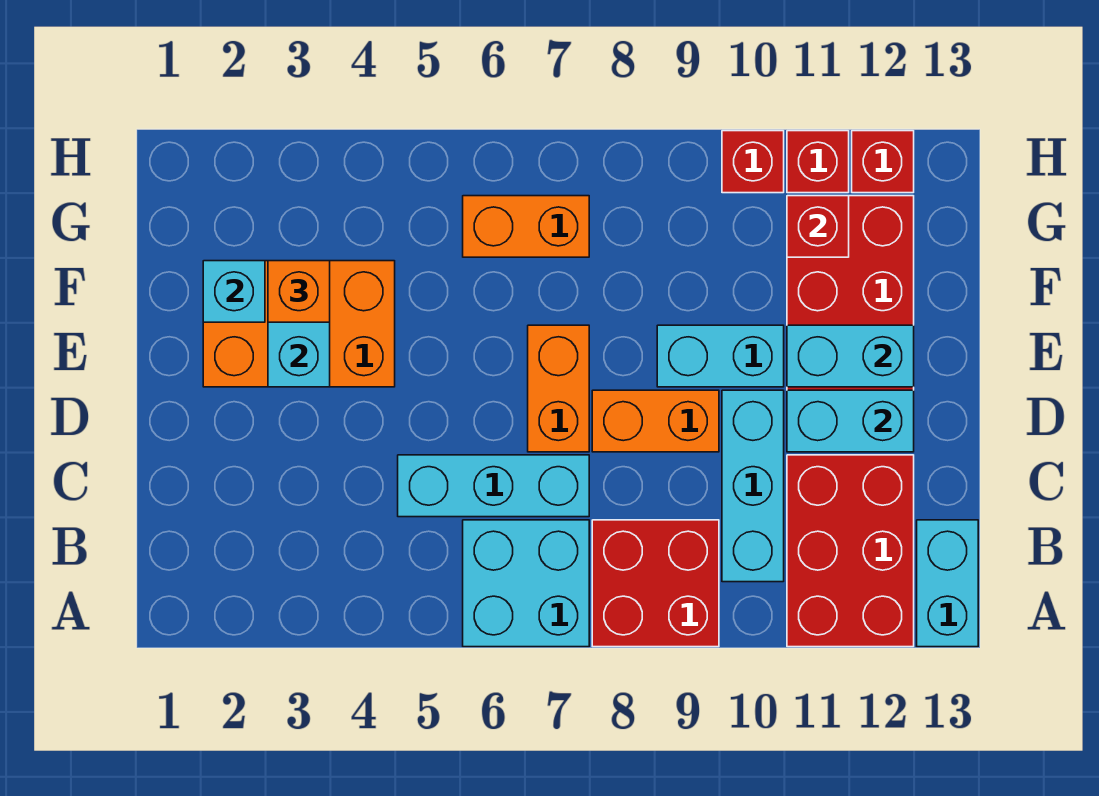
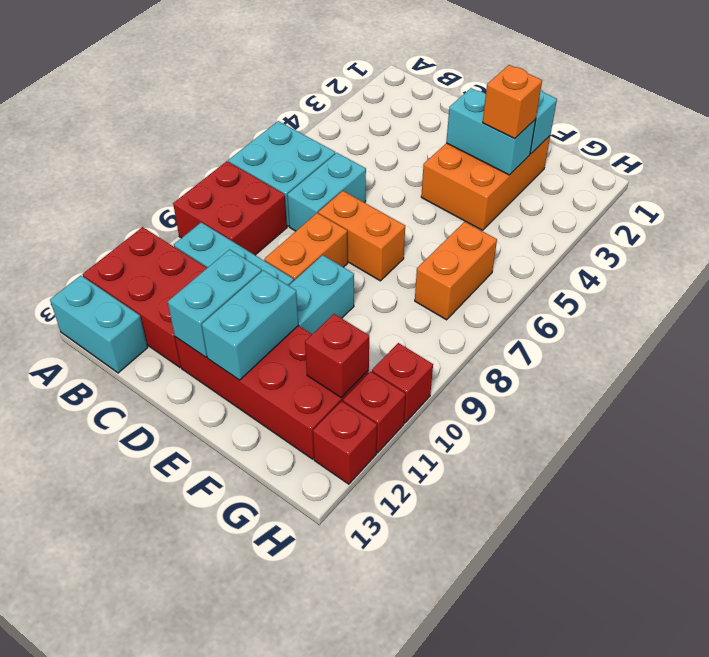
cyan 1x3 brick [398,455,589,517] -> cyan 1x2 brick [287,153,366,231]

